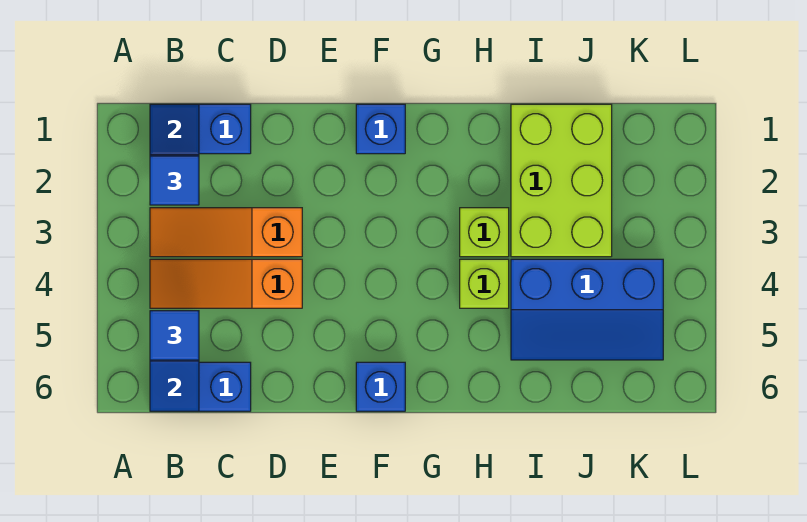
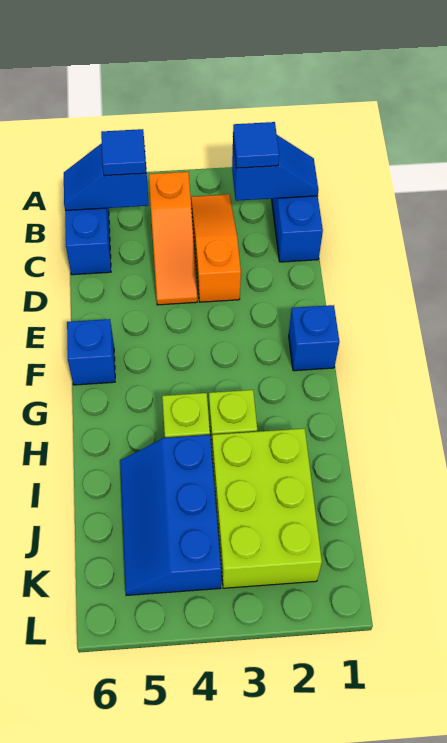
orange 1x3 slope [150,259,302,308] -> orange 1x3 slope turned to [149,172,197,305]
lime 2x3 brick [511,104,612,257] -> lime 2x3 brick turned to [212,428,322,588]

